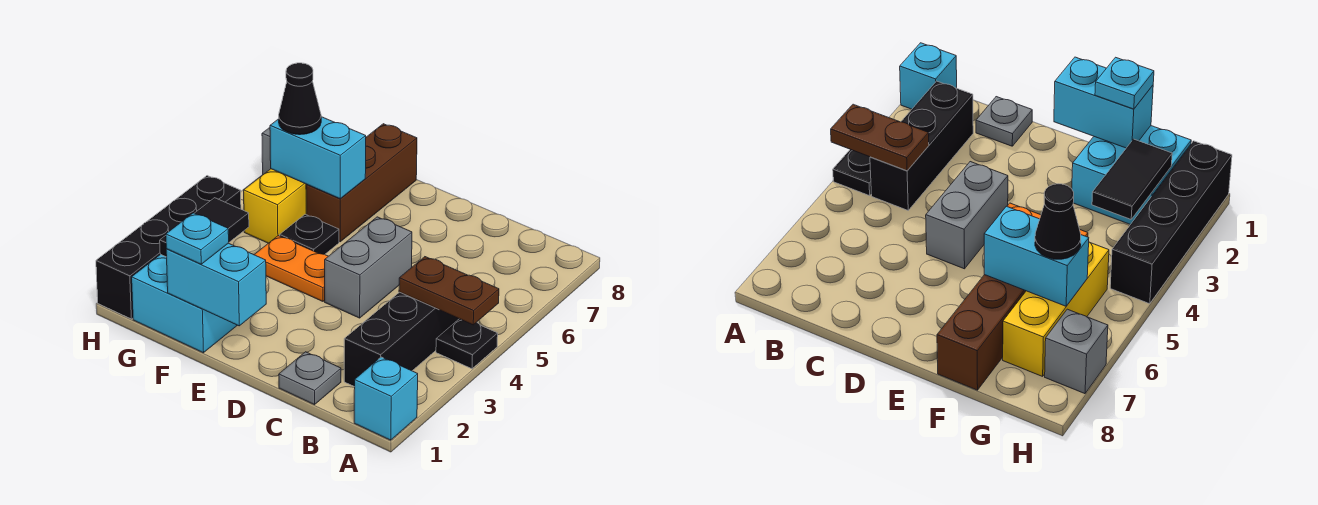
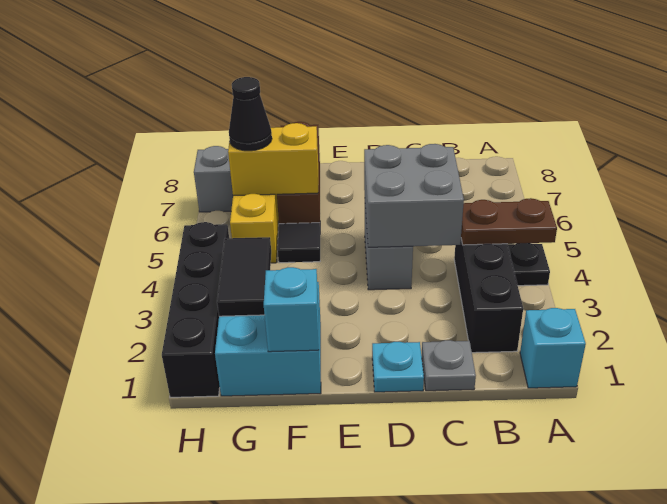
none -> grey 2x2 brick [364,144,464,247]
cyan 1x2 brick [166,243,266,326] -> cyan 1x1 brick [264,267,319,352]
orange 1x2 plate [254,236,328,301] -> none
cyan 1x1 plate [166,213,229,264] -> cyan 1x1 plate moved to [372,342,424,392]
black 1x1 plate [280,214,339,254] -> black 1x1 tile [278,223,320,263]
cyan 1x2 brick [270,117,366,198] -> yellow 1x2 brick [228,123,318,196]

